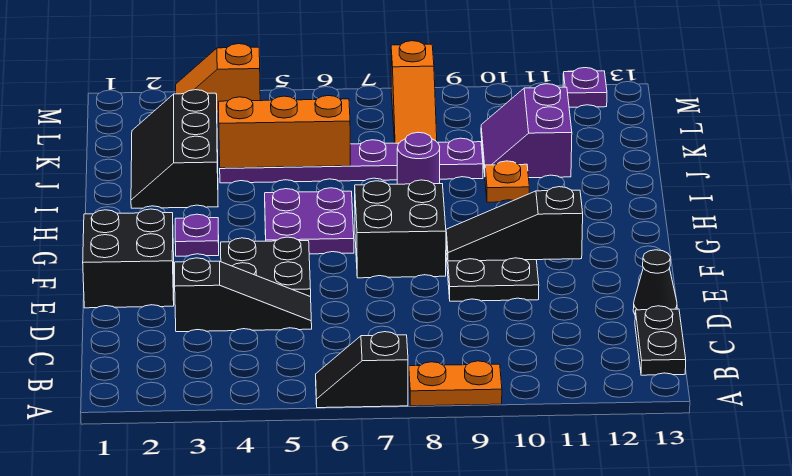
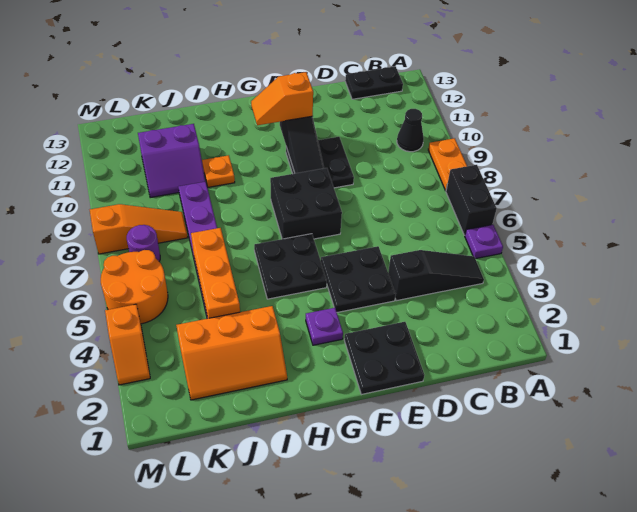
black 1x2 slope [316,332,408,408] -> black 1x2 brick [446,165,497,235]
black 1x3 slope [175,258,312,332] -> black 1x3 slope turned to [388,250,484,301]
black 1x1 cone [633,250,677,314] -> black 1x1 cone moved to [397,109,424,152]
black 2x2 brick [83,209,174,308] -> black 2x2 plate [344,322,424,394]
none -> orange 1x2 slope [251,72,313,125]
purple 2x2 plate [265,188,354,254] -> black 2x2 plate [254,234,327,299]
black 2x3 slope [131,90,218,208] -> orange 2x3 slope [176,306,287,400]
purple 1x1 round brick [397,132,440,184] -> purple 1x1 round brick moved to [127,225,160,261]
none -> orange 2x2 round brick [101,250,168,324]
purple 1x1 plate [563,68,607,107] -> purple 1x1 plate moved to [465,225,503,259]

